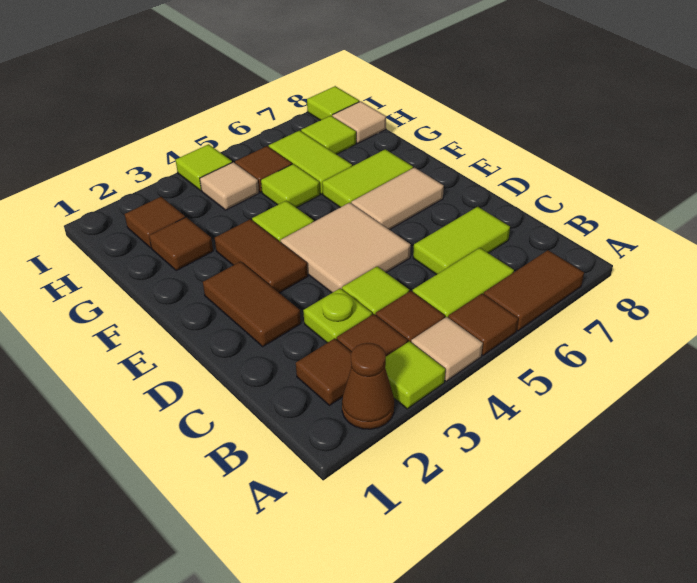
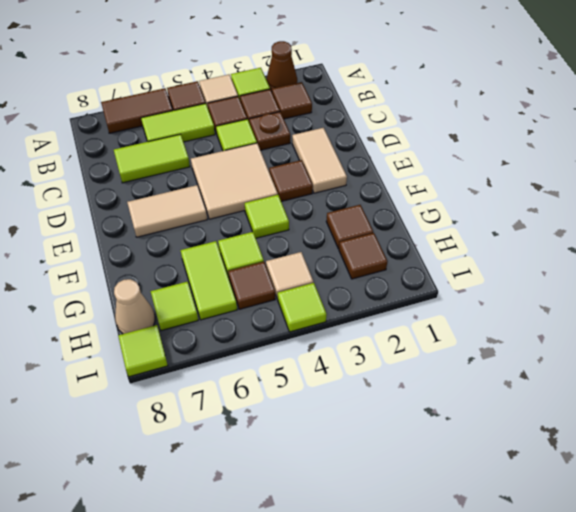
lime 1x1 plate [303,288,372,343] -> brown 1x1 plate [249,112,290,150]
brown 1x2 tile [203,262,301,347] -> tan 1x2 tile [292,128,347,193]
brown 1x2 tile [215,219,308,293] -> brown 1x1 tile [269,160,313,201]
lime 1x2 tile [322,149,413,207] -> none
tan 1x1 tile [332,101,386,143] -> tan 1x1 cone [114,279,155,334]

